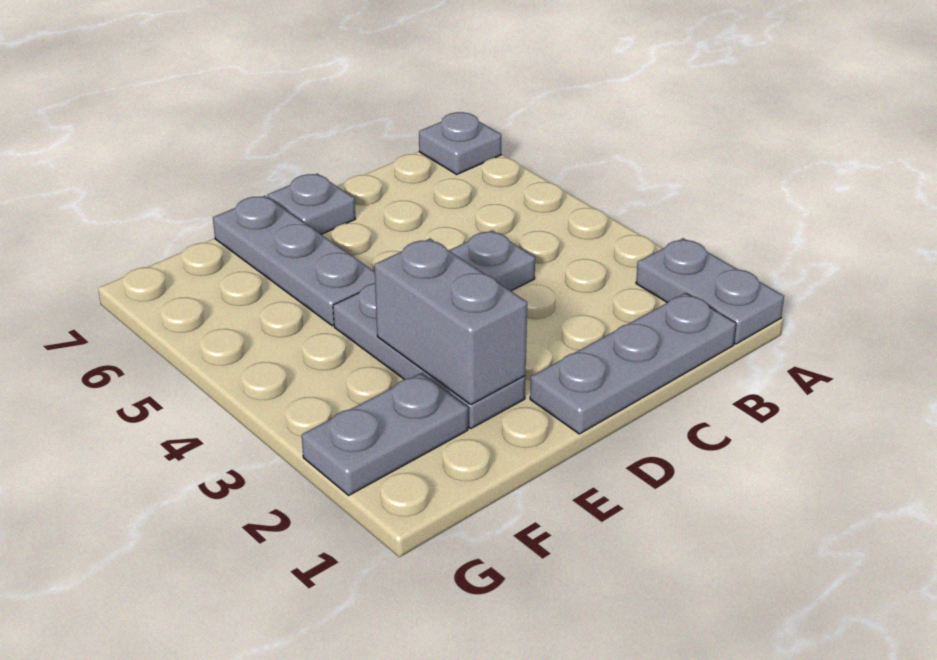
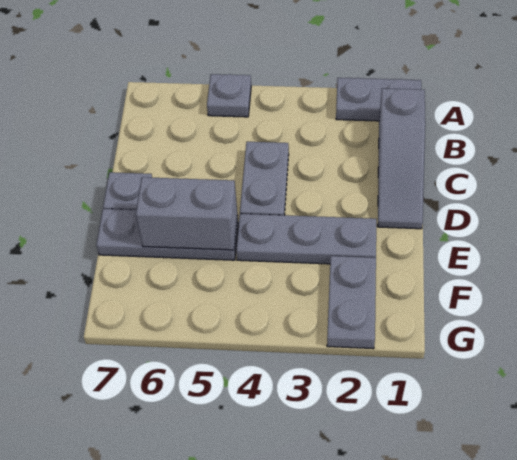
grey 1x1 plate [419,112,501,174] -> grey 1x1 plate moved to [207,74,251,117]
grey 1x3 plate [530,293,736,434] -> grey 1x3 slope [378,88,425,229]
grey 1x2 brick [374,239,527,405] -> grey 1x2 brick moved to [136,177,237,250]

